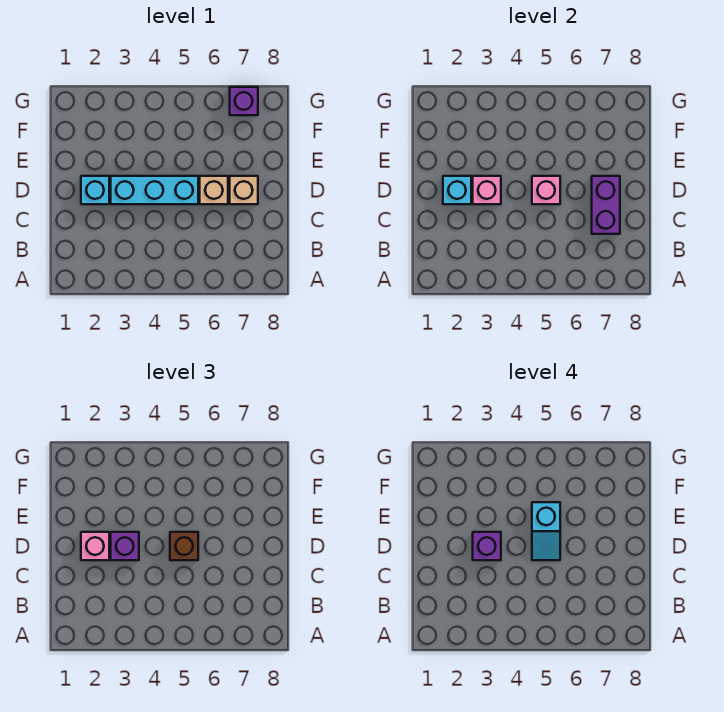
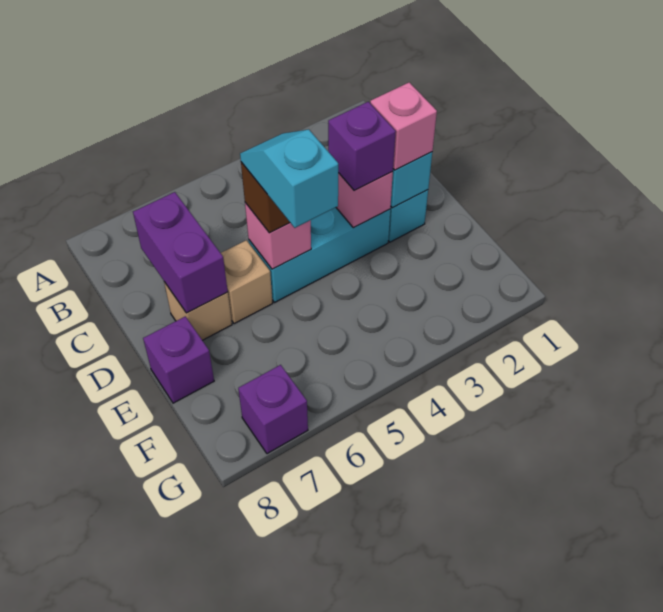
purple 1x1 brick [473,532,501,560] -> purple 1x1 brick moved to [143,316,214,403]

